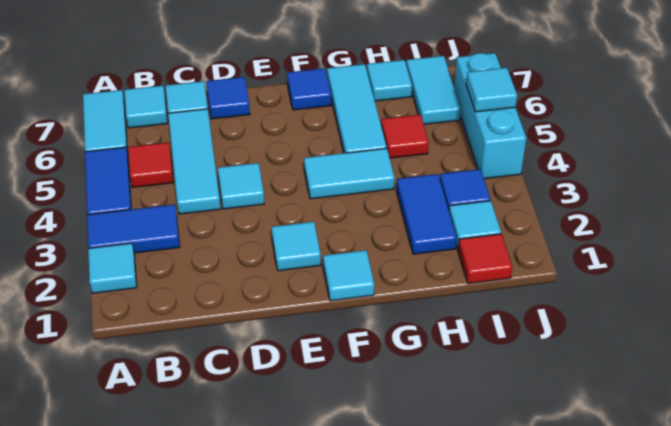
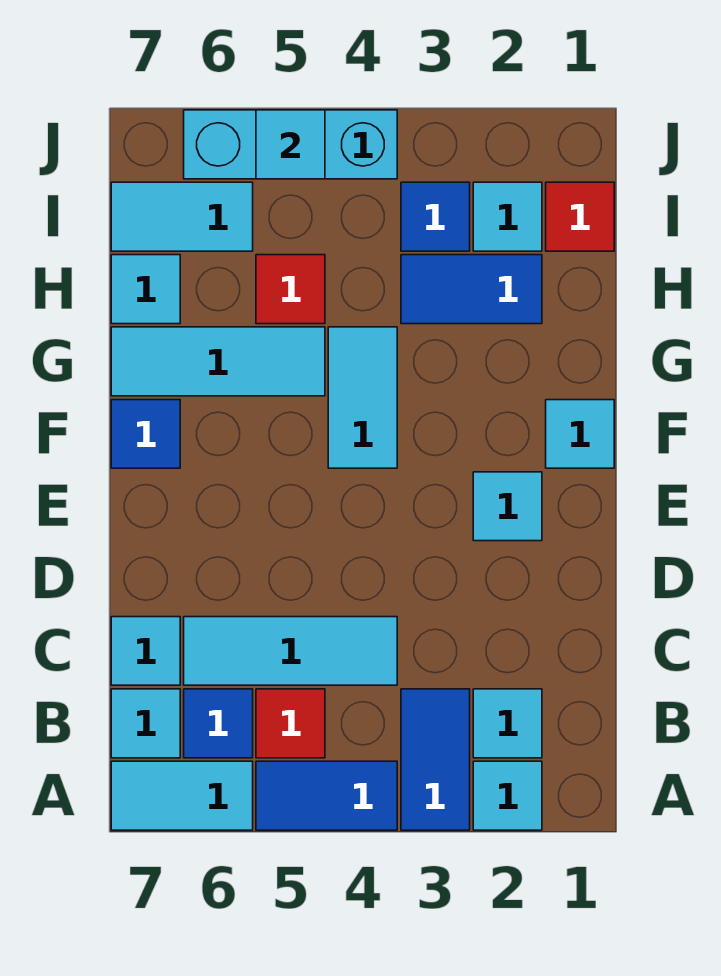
cyan 1x1 tile [218,163,264,209] -> cyan 1x1 tile moved to [473,689,542,758]
blue 1x1 tile [206,77,250,119] -> blue 1x1 tile moved to [184,689,253,758]

